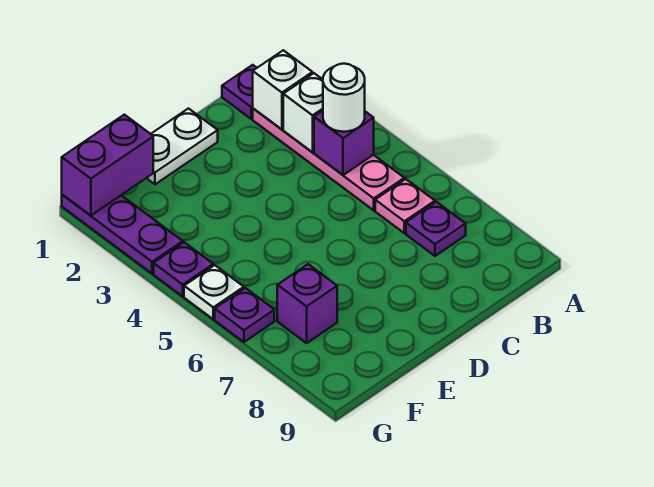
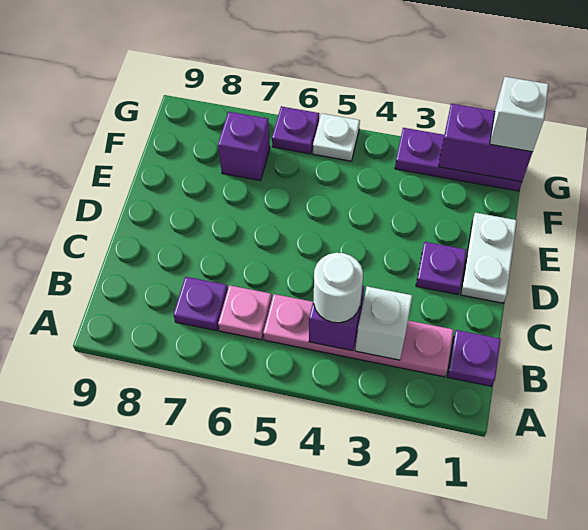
white 1x1 brick [253,50,312,129] -> white 1x1 brick moved to [490,77,549,152]
purple 1x2 brick [62,115,153,215] -> purple 1x2 brick turned to [439,104,533,182]
purple 1x1 plate [154,242,213,296] -> purple 1x1 plate moved to [416,242,467,294]

